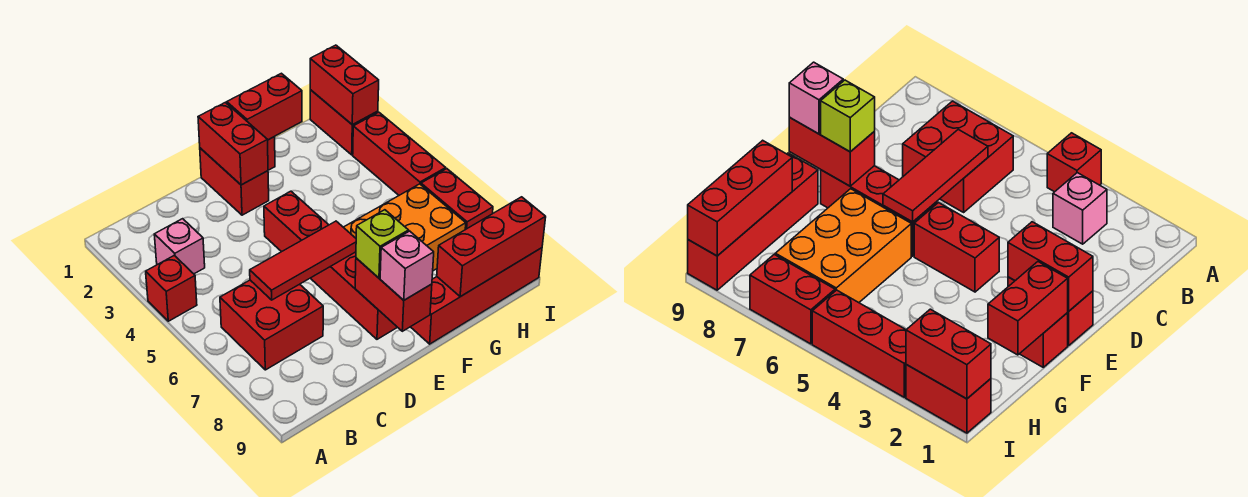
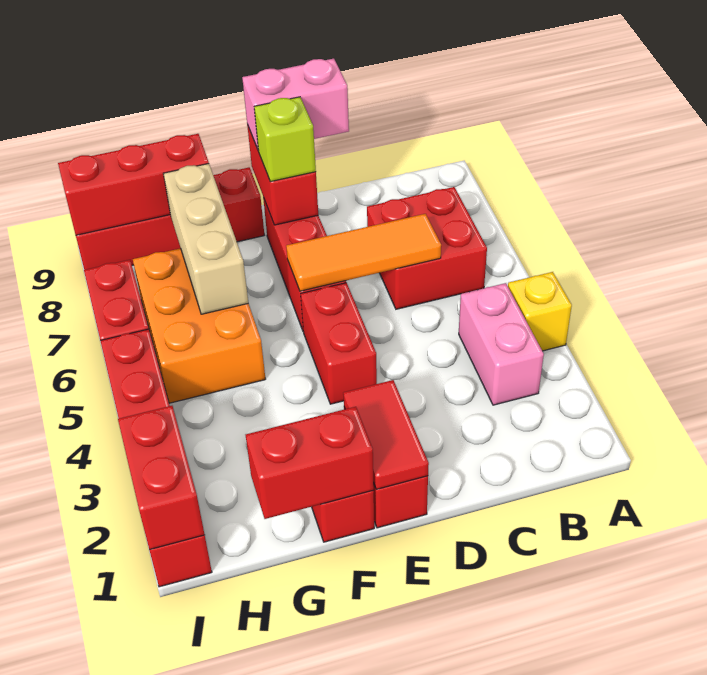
red 1x1 brick [146,255,197,321] -> yellow 1x1 brick [508,272,572,351]
pink 1x1 brick [154,219,205,274] -> pink 1x2 brick [459,283,544,405]
red 1x3 tile [250,221,356,300] -> orange 1x3 tile [286,214,441,291]
red 1x2 brick [198,102,268,185] -> red 1x2 tile [343,380,429,489]
pink 1x1 brick [380,231,434,300] -> pink 1x2 brick [242,59,349,151]
orange 2x3 brick [344,184,466,271] -> orange 2x3 brick turned to [133,248,265,403]
none -> tan 1x3 brick [163,164,248,314]

